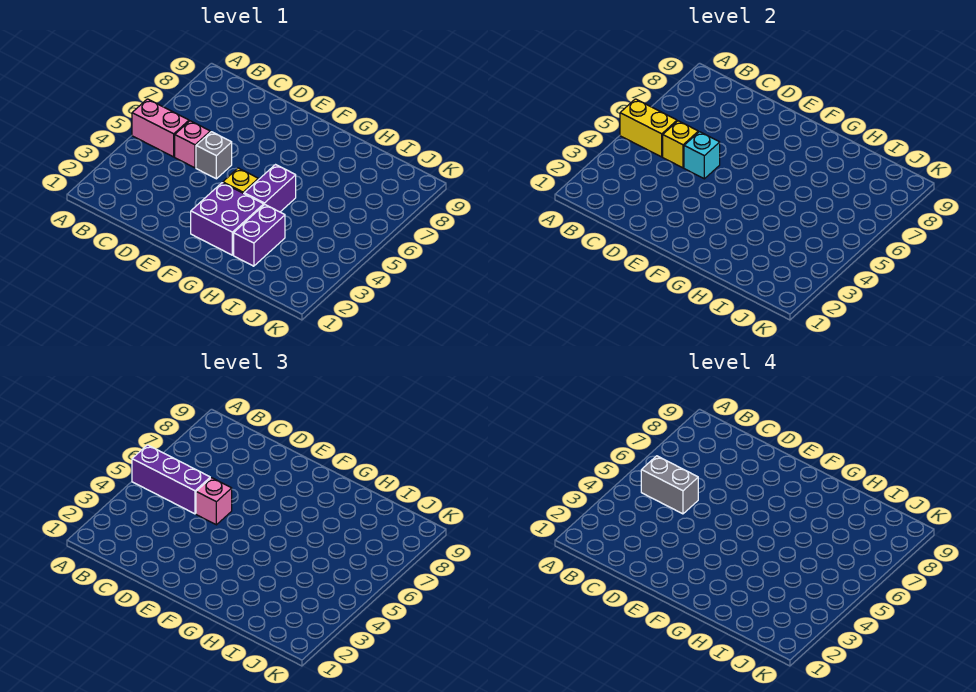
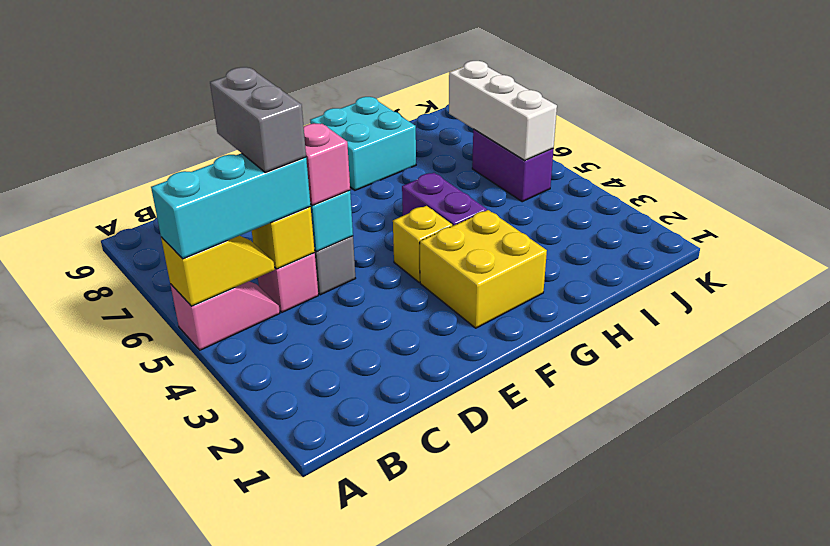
pink 1x2 brick [132,99,189,157] -> pink 1x2 slope [170,281,280,350]
yellow 1x2 brick [620,99,677,157] -> yellow 1x2 slope [161,236,275,306]
purple 1x3 brick [132,445,210,514] -> cyan 1x3 brick [151,153,311,259]
grey 1x2 brick [641,456,698,514] -> grey 1x2 brick turned to [210,67,306,172]
purple 2x2 brick [191,183,264,255] -> yellow 2x2 brick [420,210,547,328]
none -> cyan 2x2 brick [310,97,416,190]
purple 1x2 brick [234,205,285,266] -> purple 1x2 brick moved to [472,129,553,202]
none -> white 1x3 brick [449,61,557,161]

